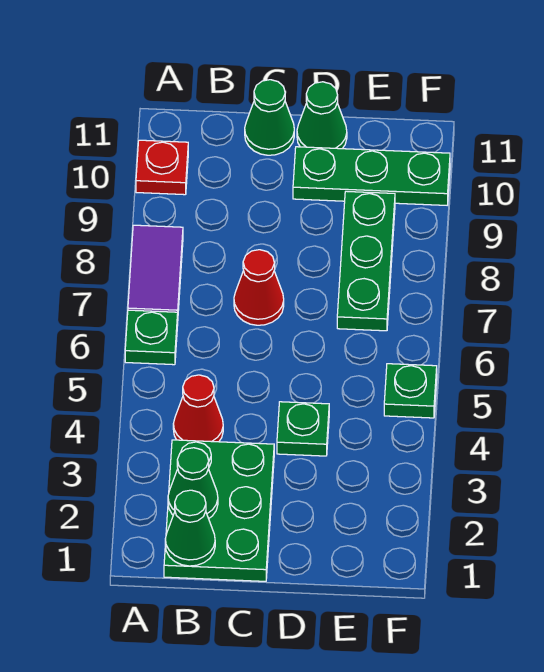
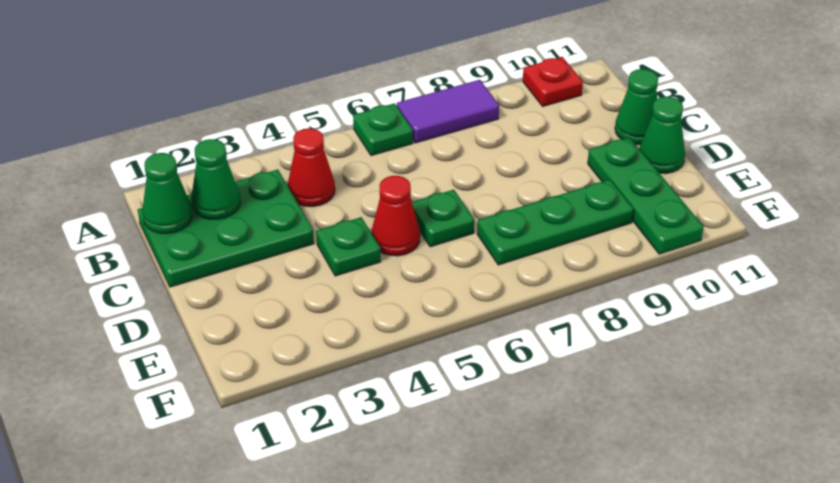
red 1x1 cone [234,250,284,325] -> red 1x1 cone moved to [372,176,420,256]
green 1x1 plate [384,364,437,418] -> green 1x1 plate moved to [412,190,474,247]

